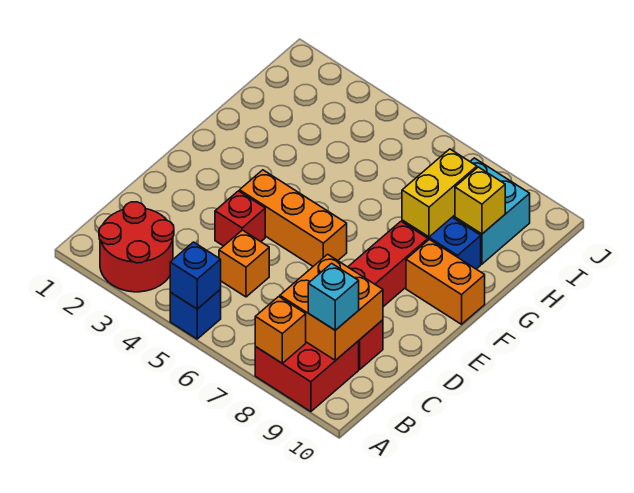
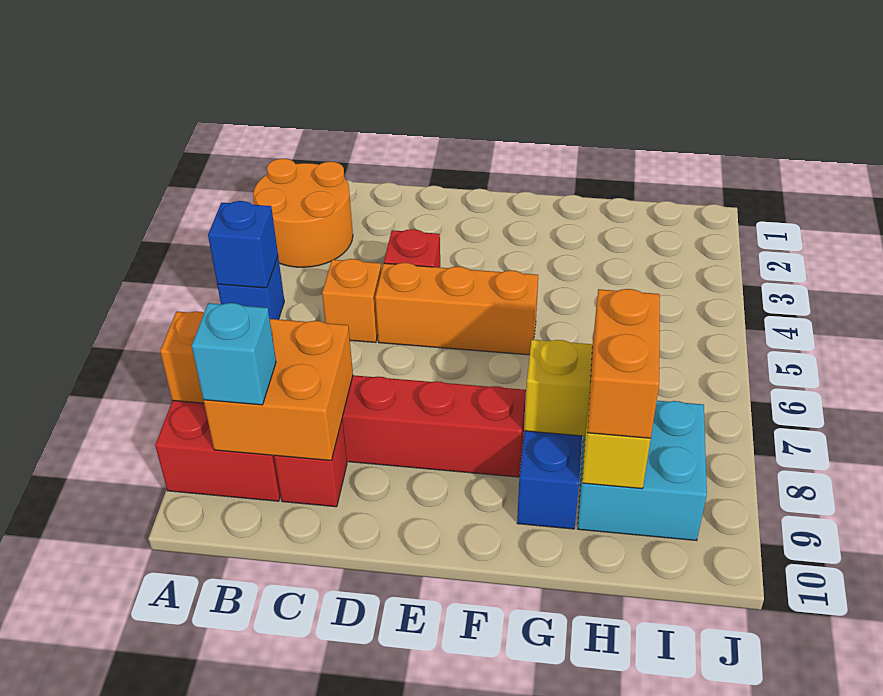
red 2x2 round brick [99,202,174,292] -> orange 2x2 round brick [253,159,353,267]
orange 1x3 brick [240,170,347,266] -> orange 1x3 brick turned to [375,263,538,355]
orange 1x2 brick [406,239,485,324] -> orange 1x2 brick moved to [588,289,660,438]

